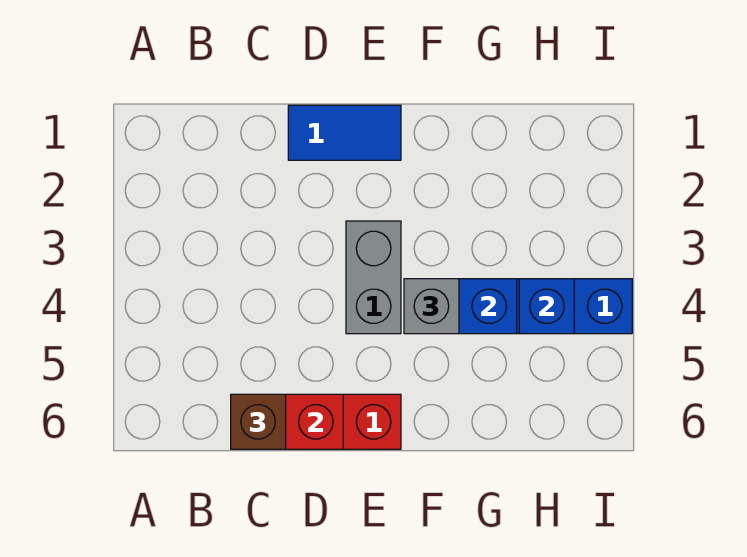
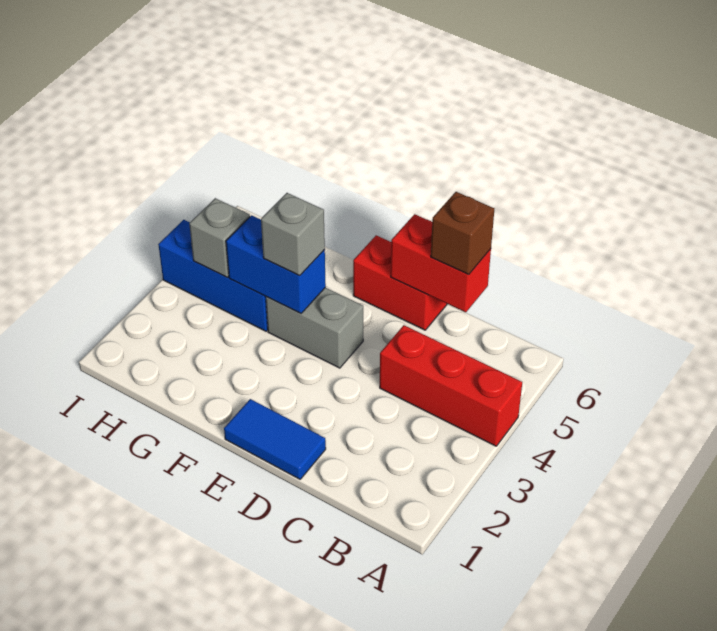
none -> red 1x3 brick [380,325,522,446]
grey 1x2 brick [346,221,401,334] -> grey 1x2 brick turned to [266,288,363,368]
blue 1x1 brick [519,279,574,334] -> grey 1x1 brick [189,198,250,277]

